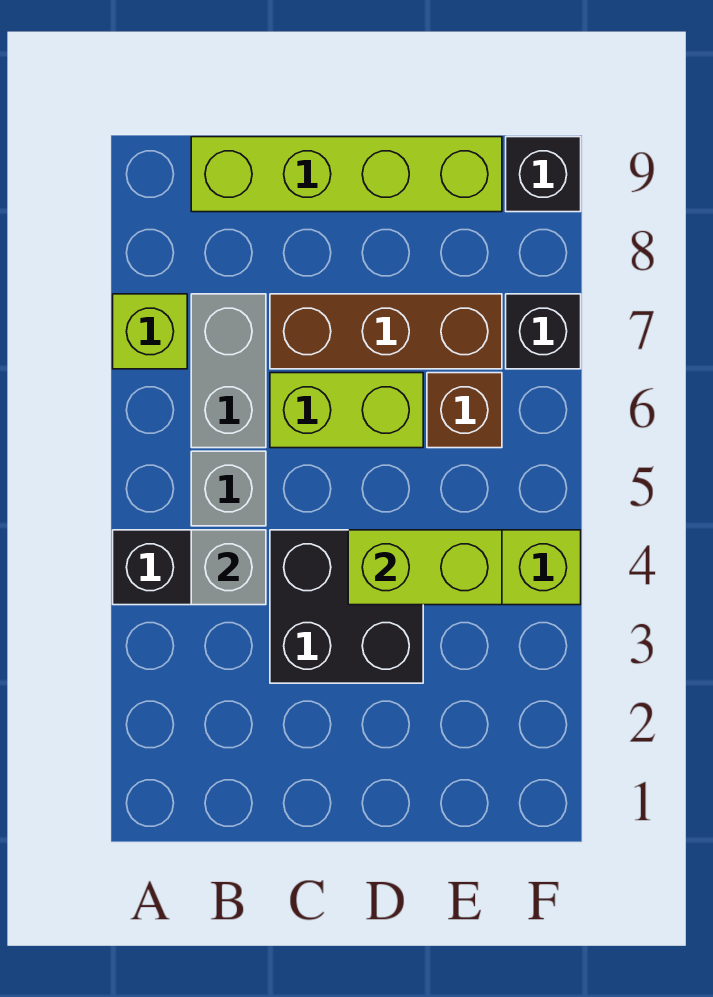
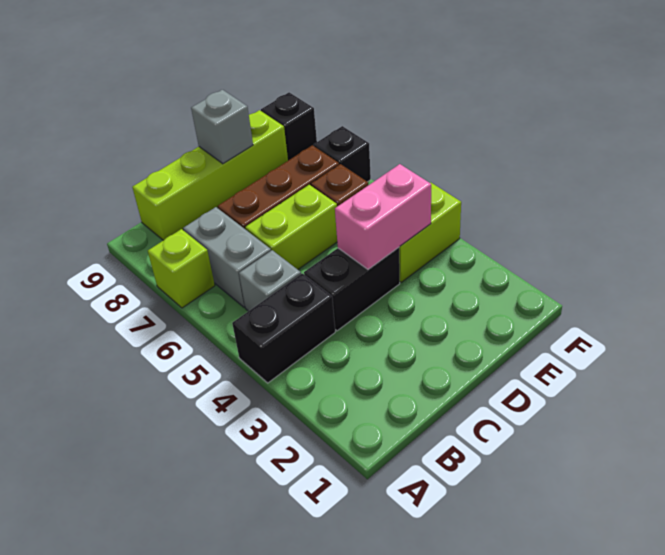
grey 1x1 brick [191,530,266,605] -> grey 1x1 brick moved to [191,90,253,164]
black 2x2 brick [270,530,423,683] -> black 1x2 brick [304,247,400,331]
lime 1x2 brick [348,530,502,605] -> pink 1x2 brick [335,164,431,269]

